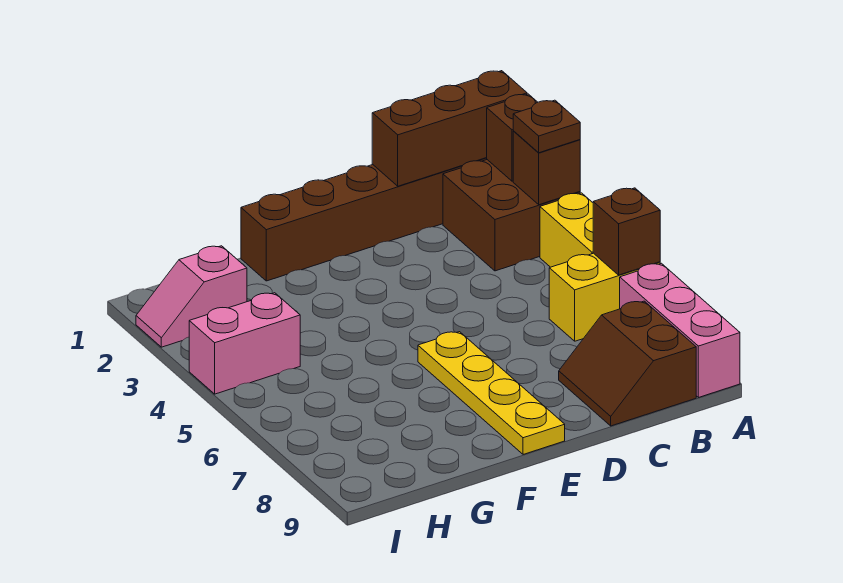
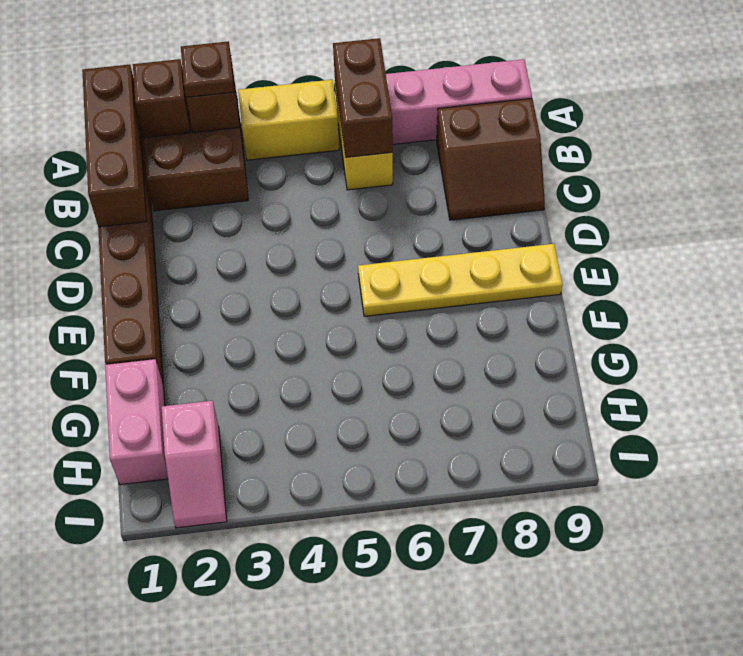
brown 1x1 brick [593,188,660,275] -> brown 1x2 brick [333,38,393,157]
pink 1x2 brick [189,293,300,394] -> pink 1x2 brick moved to [105,359,168,485]

